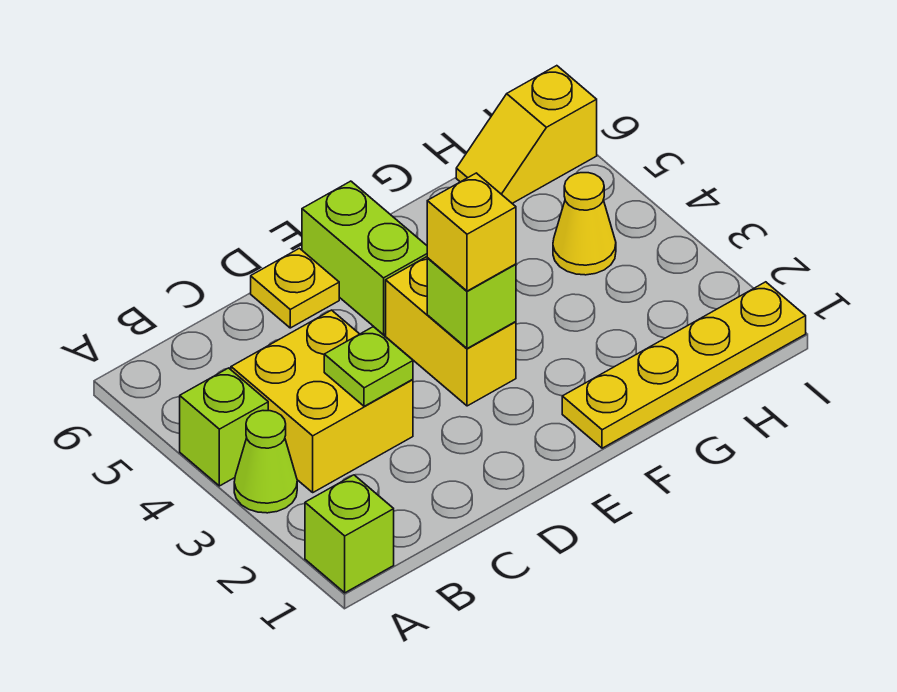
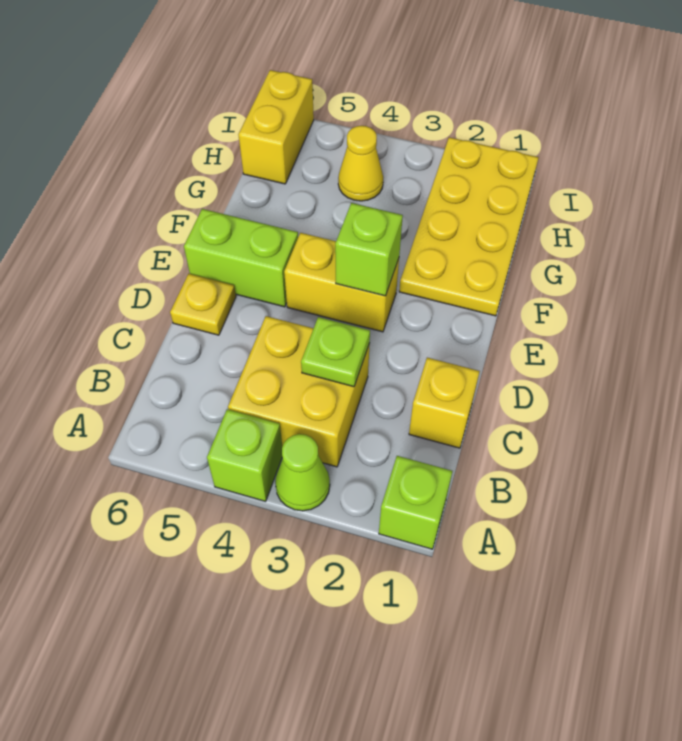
yellow 1x1 brick [427,173,516,291] -> yellow 1x1 brick moved to [409,358,480,448]
yellow 1x4 plate [562,282,806,448] -> yellow 2x4 plate [399,137,539,316]
yellow 1x2 slope [456,66,597,203] -> yellow 1x2 brick [238,70,314,184]

